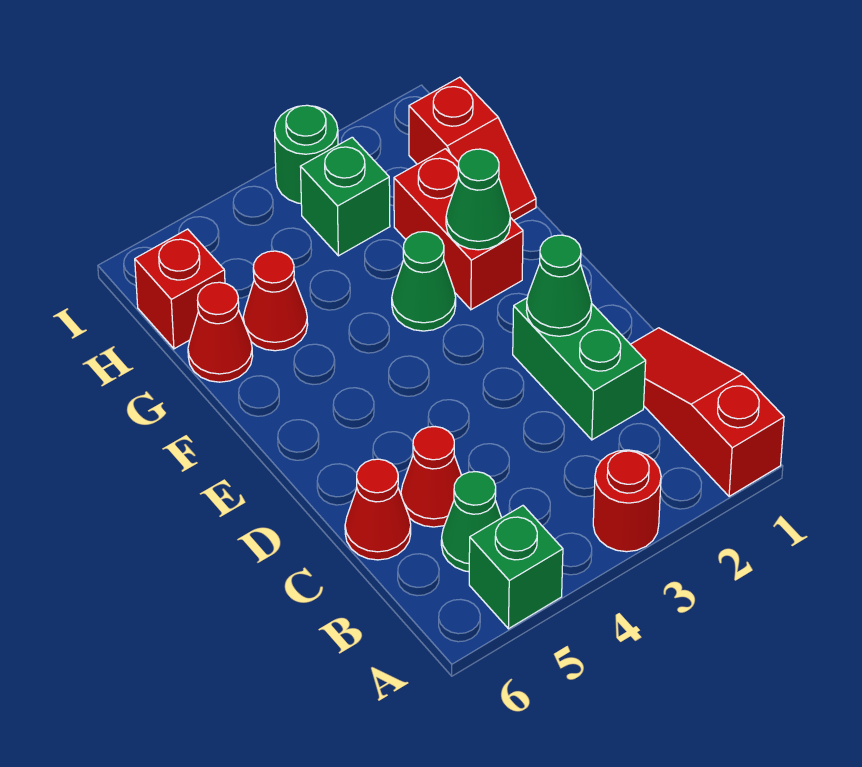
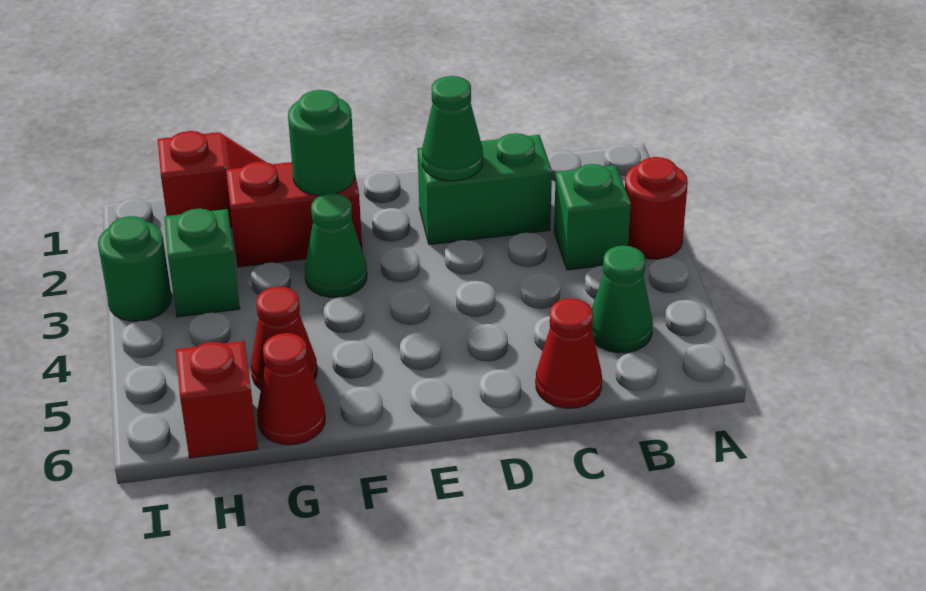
red 1x3 slope [630,328,784,496] -> none
green 1x1 brick [469,506,563,629] -> green 1x1 brick moved to [554,164,631,270]
red 1x1 cone [401,427,462,527] -> none
green 1x1 cone [446,149,510,250] -> green 1x1 round brick [288,90,355,195]

